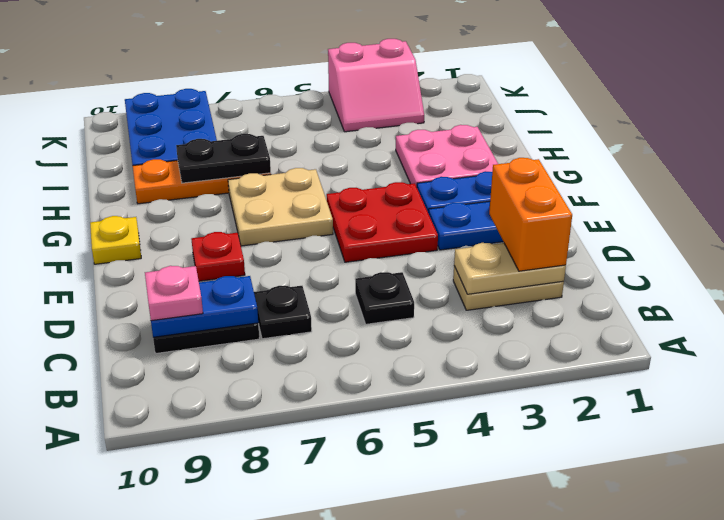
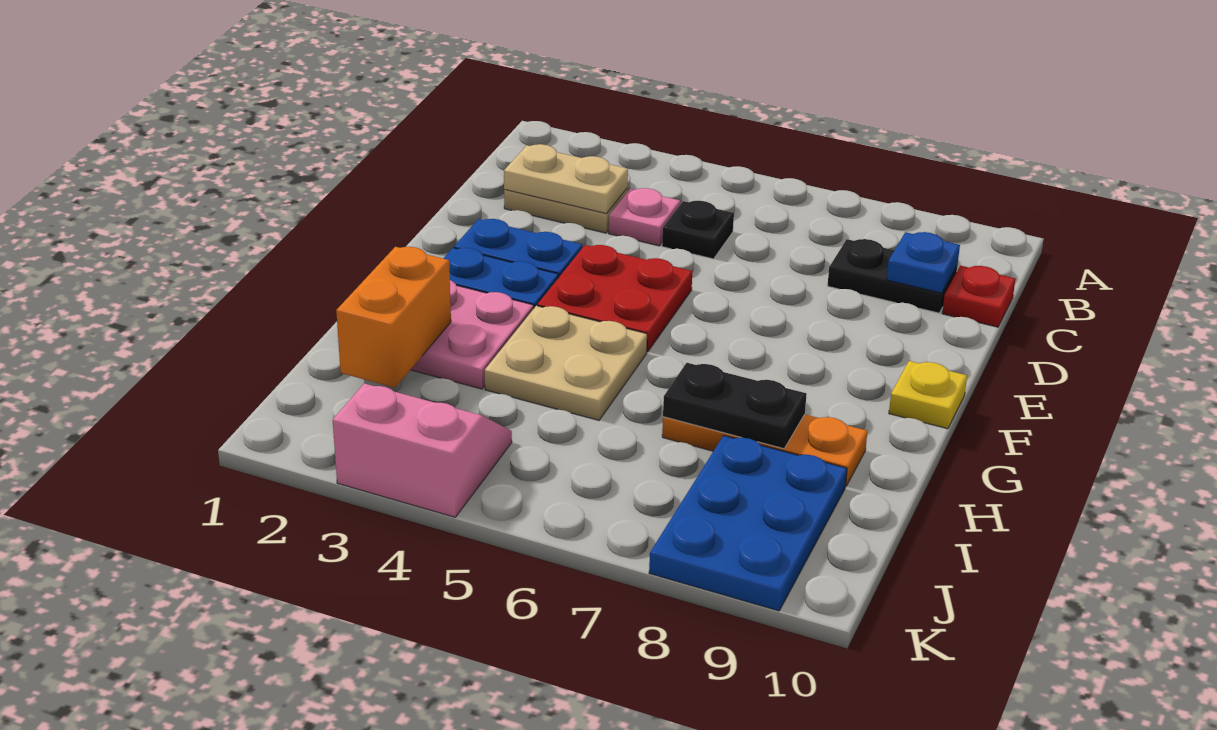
orange 1x2 brick [489,158,572,271] -> orange 1x2 brick moved to [336,247,451,388]
black 1x1 plate [254,286,312,339] -> none
blue 1x2 plate [151,276,258,337] -> blue 1x1 plate [887,232,960,293]
pink 1x1 plate [145,266,203,321] -> pink 1x1 plate moved to [609,188,680,246]
red 1x1 plate [191,232,245,281] -> red 1x1 plate moved to [942,266,1016,327]
tan 2x2 plate [228,168,333,246] -> tan 2x2 plate moved to [485,306,647,420]

